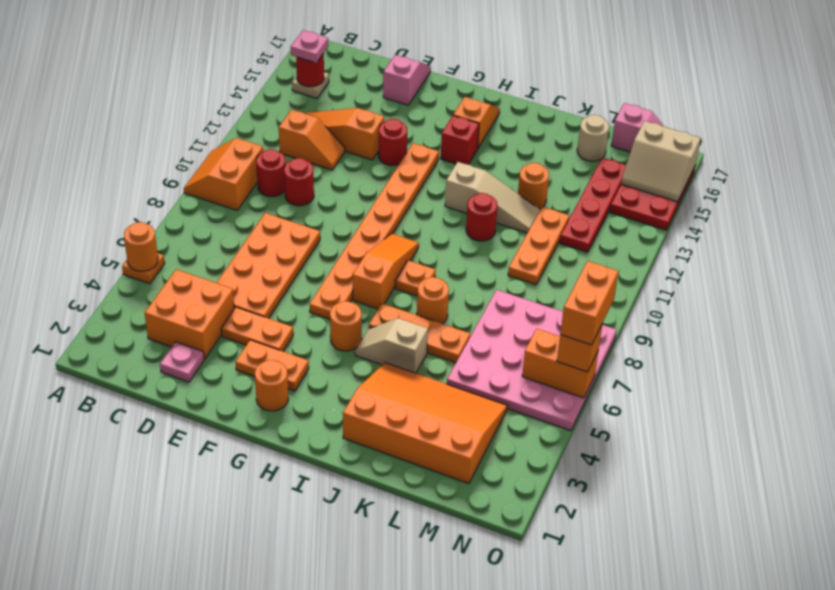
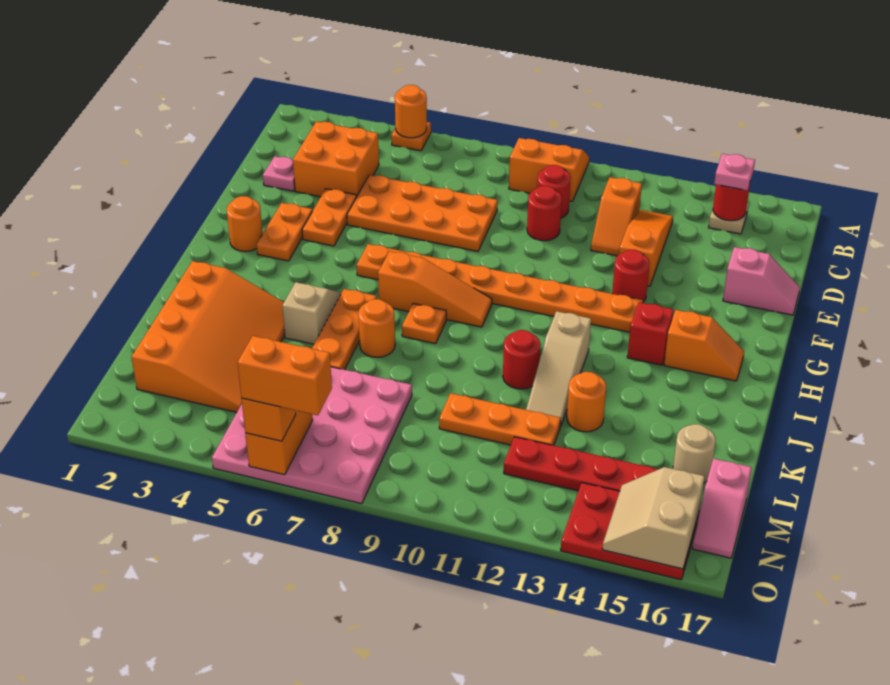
orange 1x1 round brick [330,301,362,351] -> none

